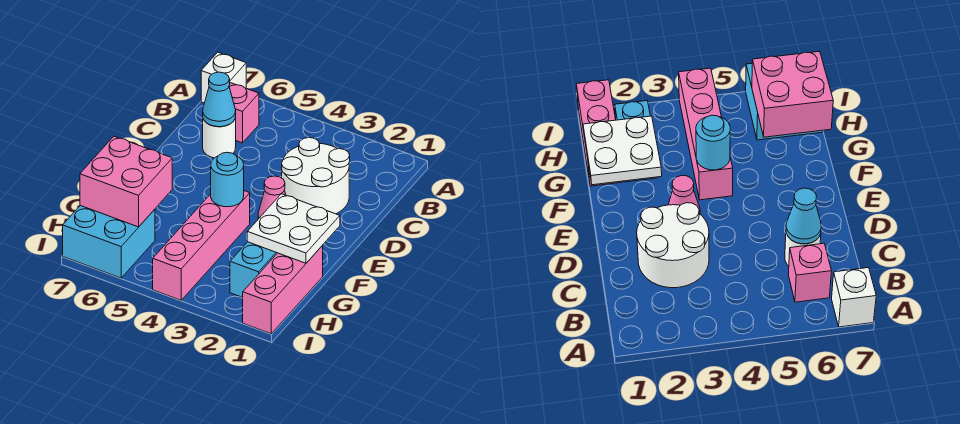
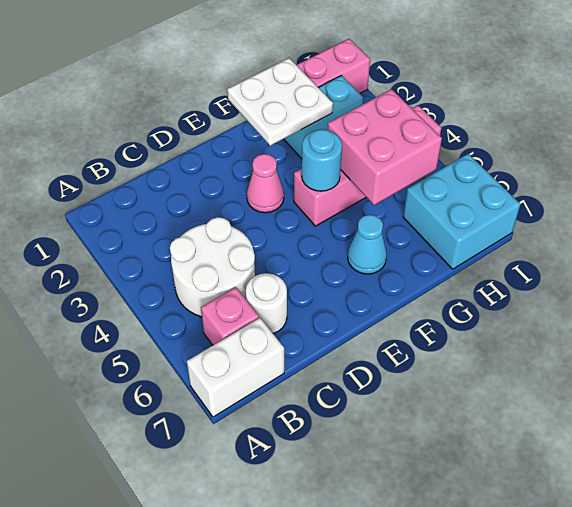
white 1x1 brick [201,52,246,103] -> white 1x2 brick [187,318,284,417]
white 2x2 round brick [282,138,350,214] -> white 2x2 round brick moved to [170,217,255,317]
cyan 1x1 cone [203,72,236,127] -> cyan 1x1 cone moved to [348,215,387,274]
pink 2x2 brick [80,136,172,227] -> pink 2x2 brick moved to [328,89,442,205]

